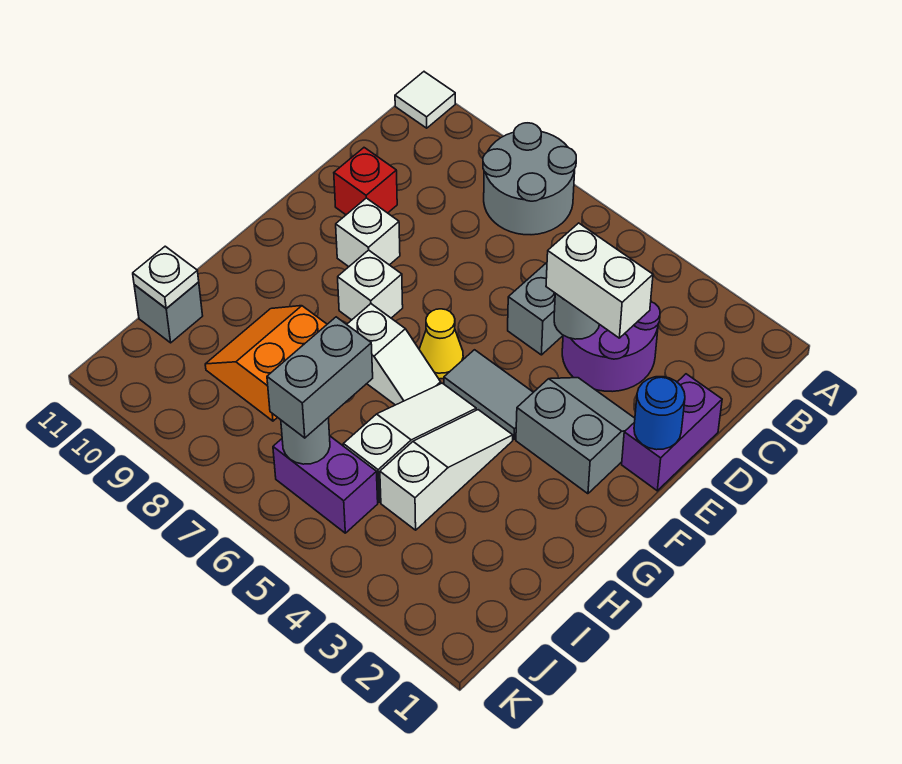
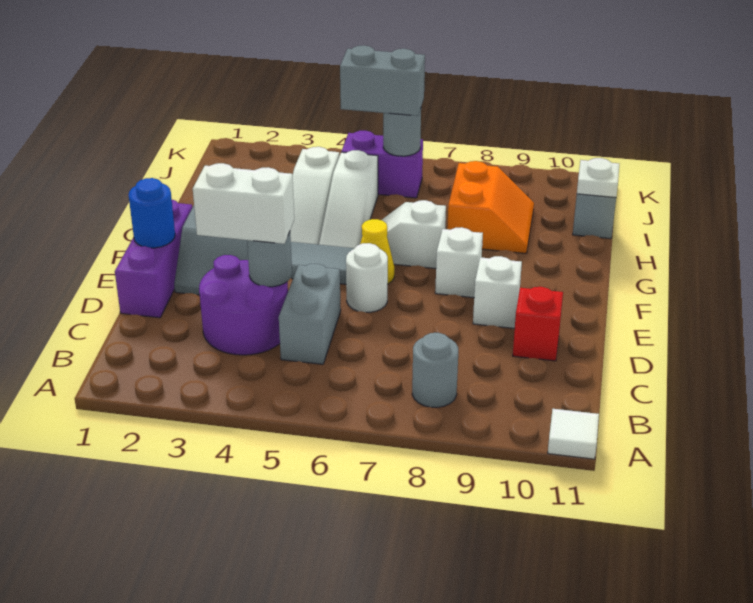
grey 2x2 round brick [483,123,576,235] -> grey 1x1 round brick [412,333,458,407]
purple 1x2 brick [622,374,722,491] -> purple 1x3 brick [115,200,192,318]
none -> white 1x1 round brick [346,243,388,312]
grey 1x2 brick [267,317,373,438] -> grey 1x2 brick turned to [340,46,425,116]

